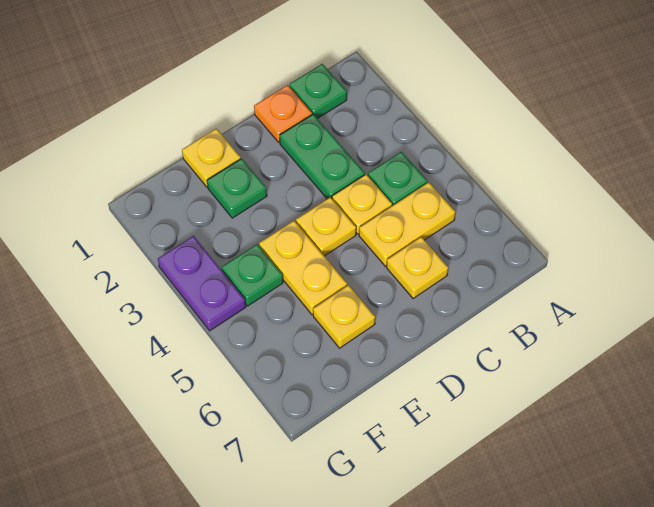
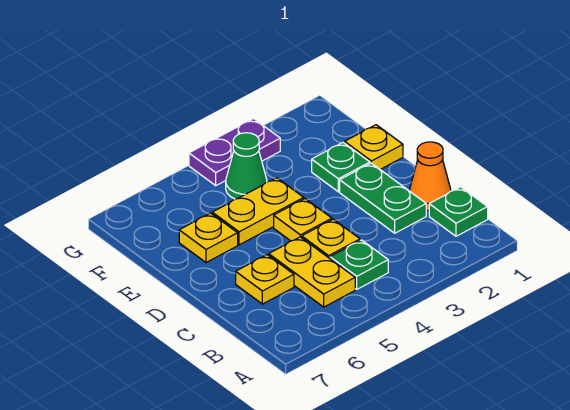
orange 1x1 plate [254,85,312,142] -> orange 1x1 cone [410,142,451,210]
green 1x2 plate [280,114,365,199] -> green 1x2 plate turned to [340,163,426,233]
green 1x1 plate [222,244,283,306] -> green 1x1 cone [226,133,267,199]

